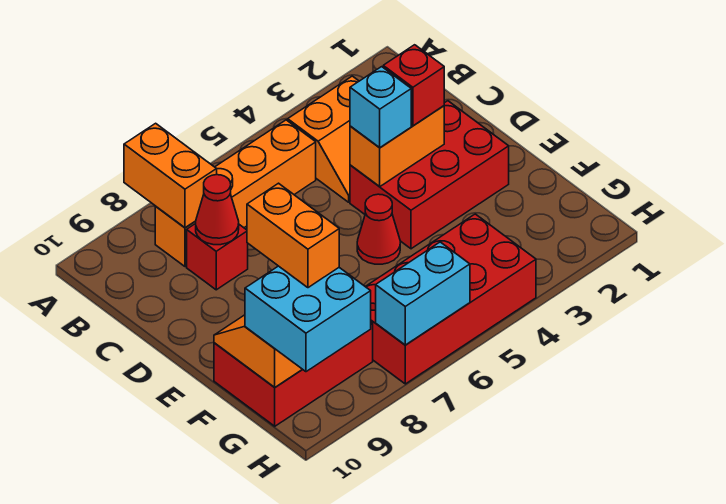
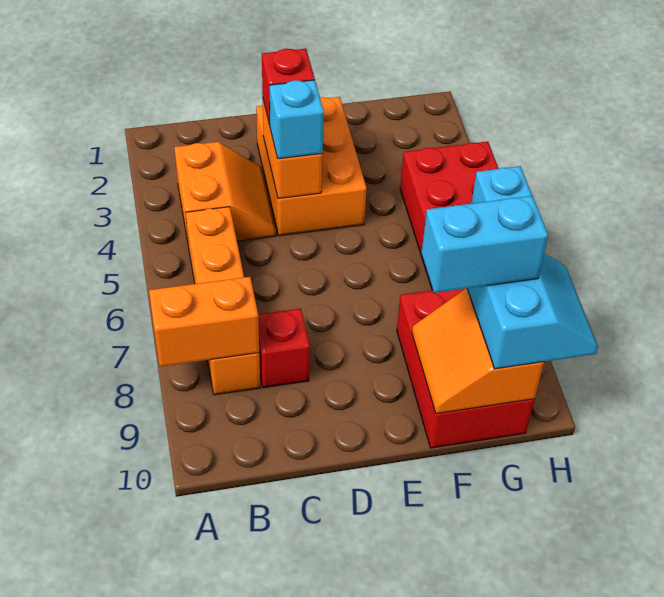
red 1x1 cone [196,175,239,245] -> none
red 2x3 brick [350,101,509,249] -> orange 2x3 brick [256,97,367,236]
red 1x1 cone [357,194,400,264] -> none
orange 1x2 brick [247,183,339,288] -> cyan 1x2 brick [422,196,548,293]
cyan 2x2 brick [245,266,371,372] -> cyan 2x2 slope [467,253,598,369]

